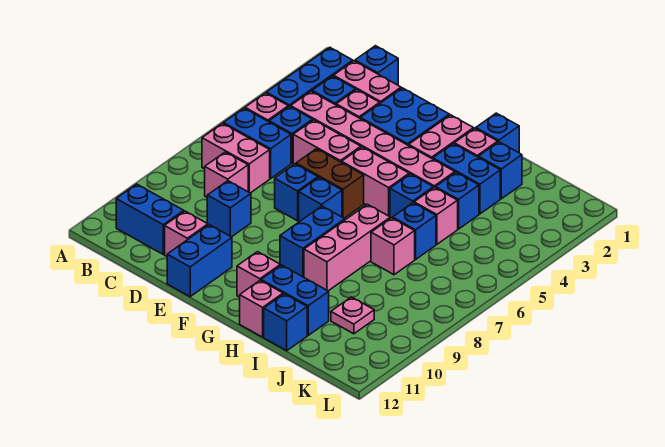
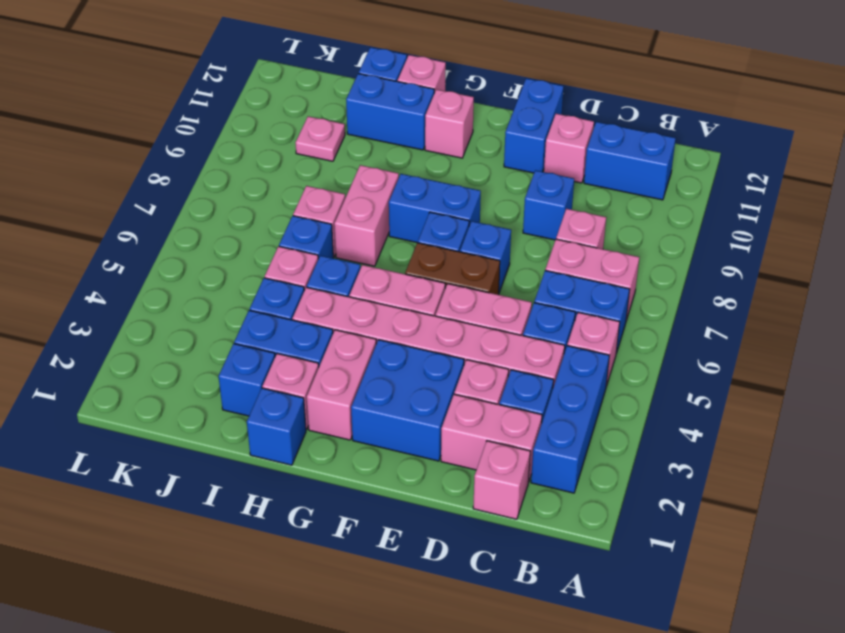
blue 1x1 brick [355,46,398,85] -> pink 1x1 brick [473,441,530,519]
blue 1x2 brick [280,206,345,277] -> blue 1x2 brick turned to [389,174,481,243]
pink 1x3 brick [304,204,390,291] -> pink 1x2 brick [334,165,399,266]

